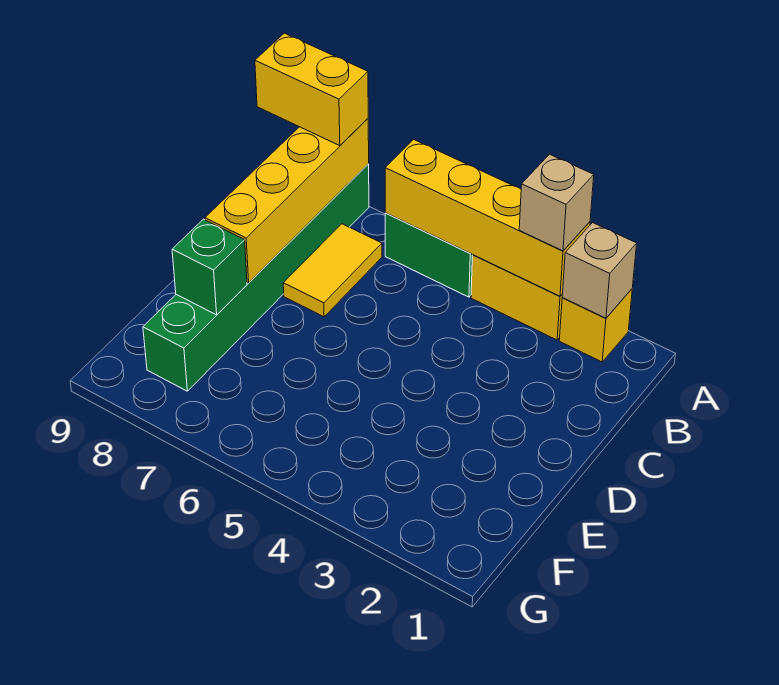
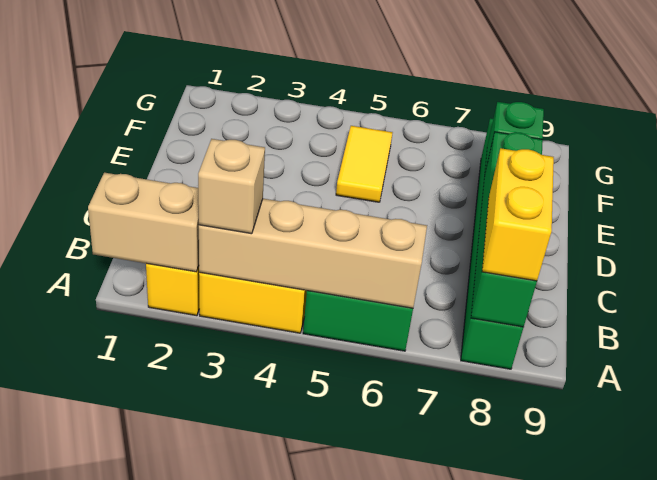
tan 1x1 brick [562,223,637,318] -> tan 1x2 brick [88,173,199,272]
yellow 1x4 brick [385,139,590,296] -> tan 1x4 brick [199,199,427,308]
yellow 1x4 brick [205,119,369,283] -> green 1x4 brick [471,132,543,327]
yellow 1x2 brick [255,33,368,146] -> yellow 1x2 brick turned to [482,148,554,281]
yellow 1x2 tile [283,224,382,317] -> yellow 1x2 tile moved to [336,126,393,202]

